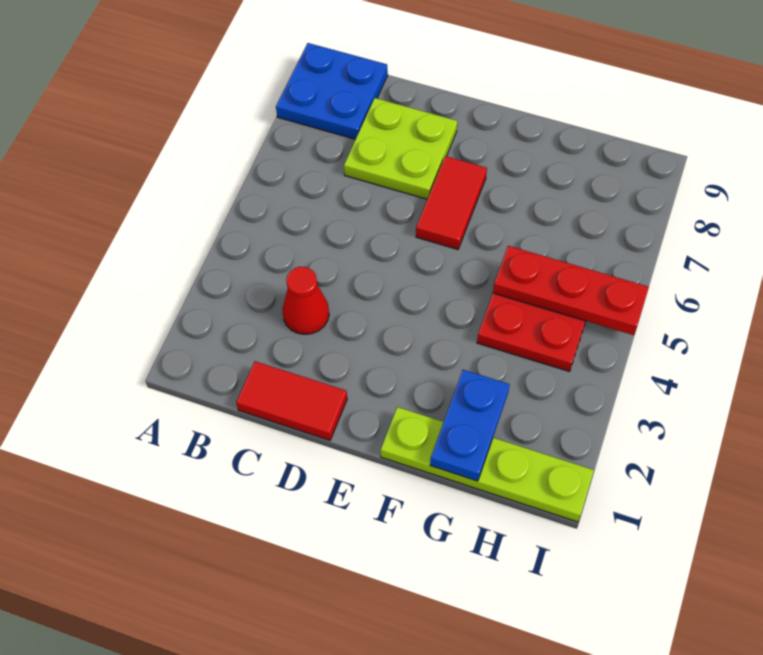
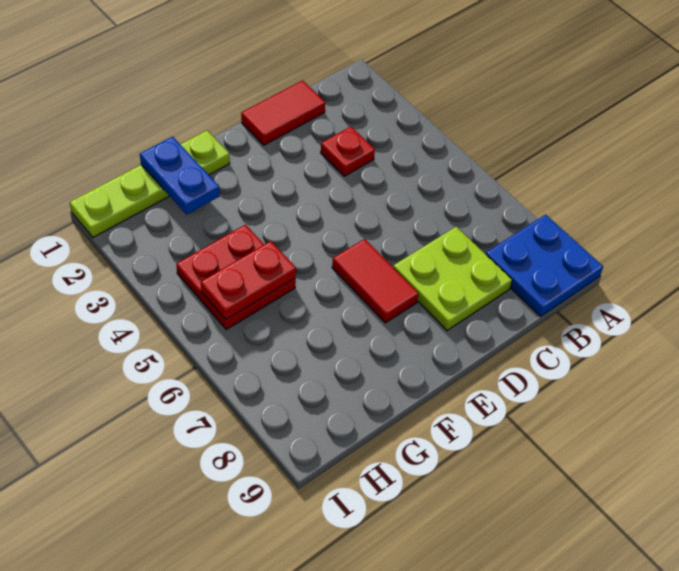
red 1x1 cone [282,267,329,334] -> red 1x1 plate [321,127,375,176]
red 1x3 plate [493,246,649,335] -> red 1x2 plate [201,241,296,319]

